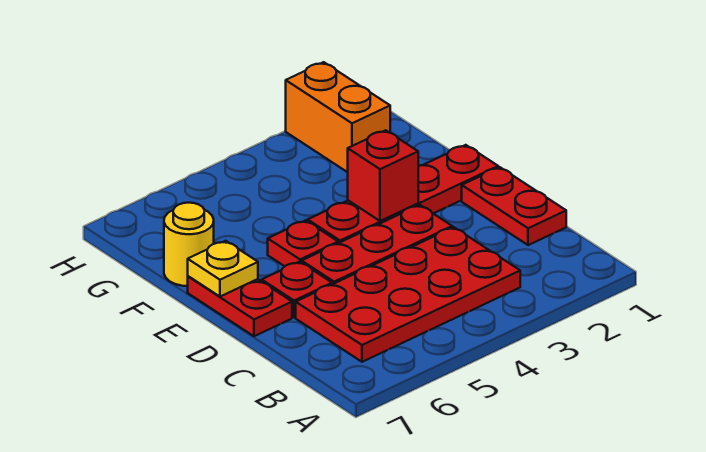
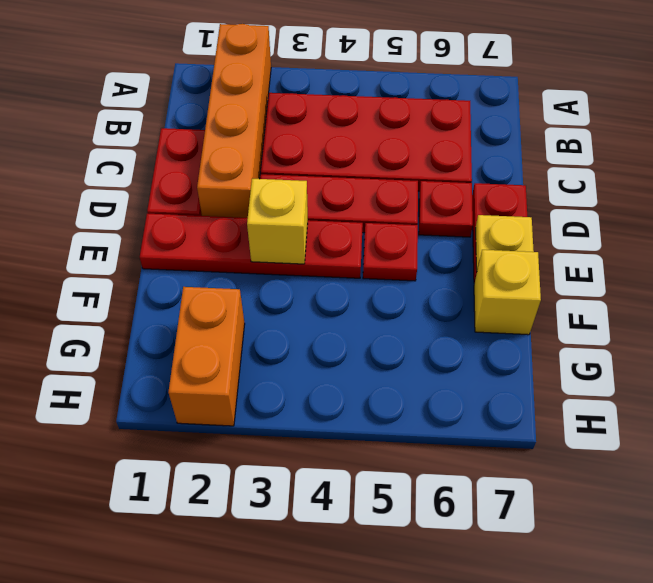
none -> orange 1x4 brick [197,24,271,218]
red 1x1 brick [348,130,418,221] -> yellow 1x1 brick [247,179,308,264]
yellow 1x1 round brick [164,203,214,286] -> yellow 1x1 brick [474,250,541,335]

